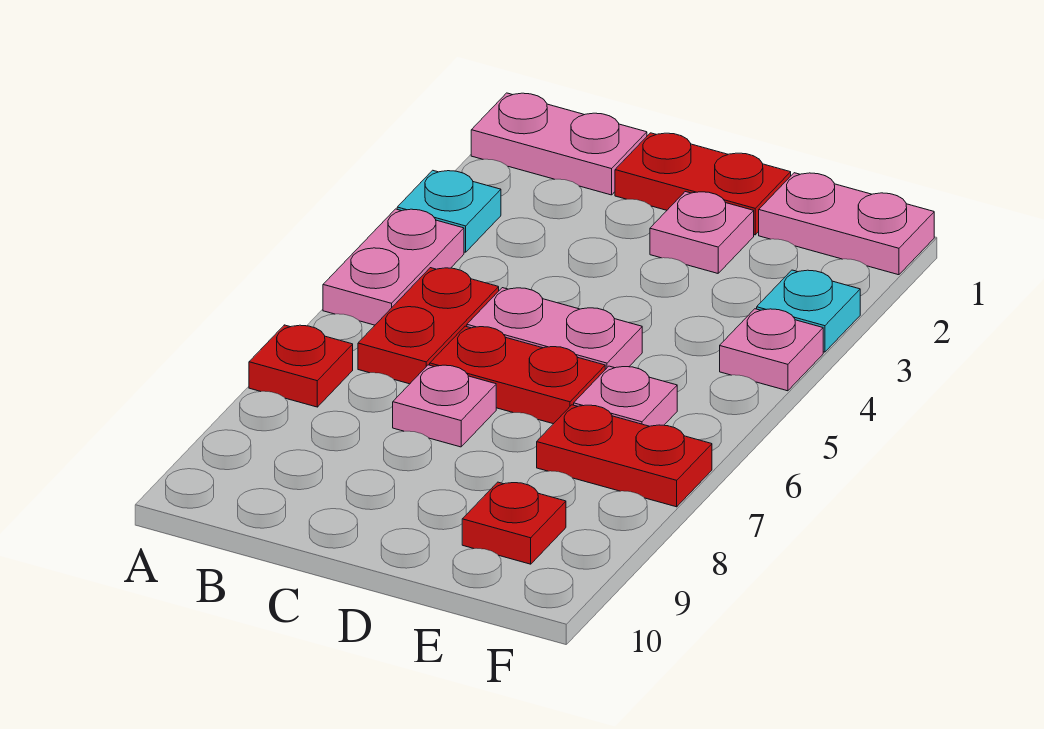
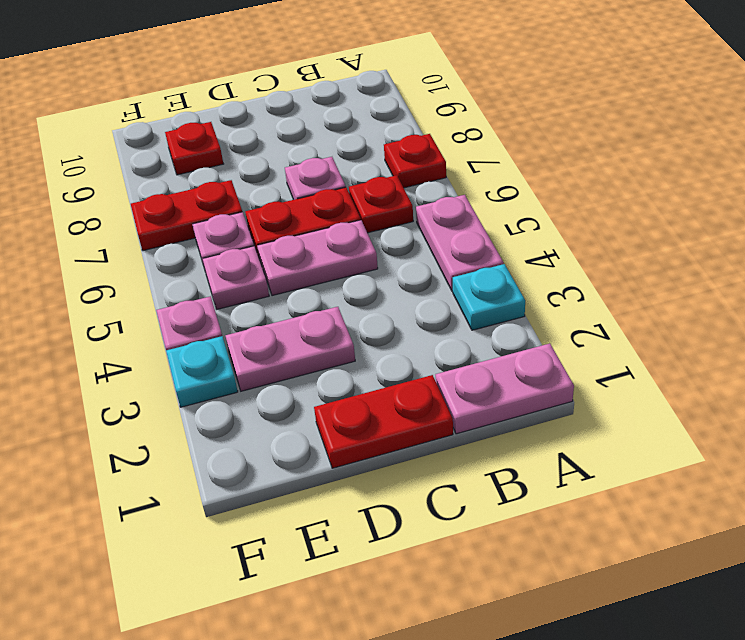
red 1x2 plate [358,268,499,384] -> red 1x1 plate [349,175,413,233]
pink 1x1 plate [650,192,754,273] -> pink 1x1 plate moved to [203,246,269,309]
pink 1x2 plate [759,173,934,275] -> pink 1x2 plate moved to [226,307,355,391]

